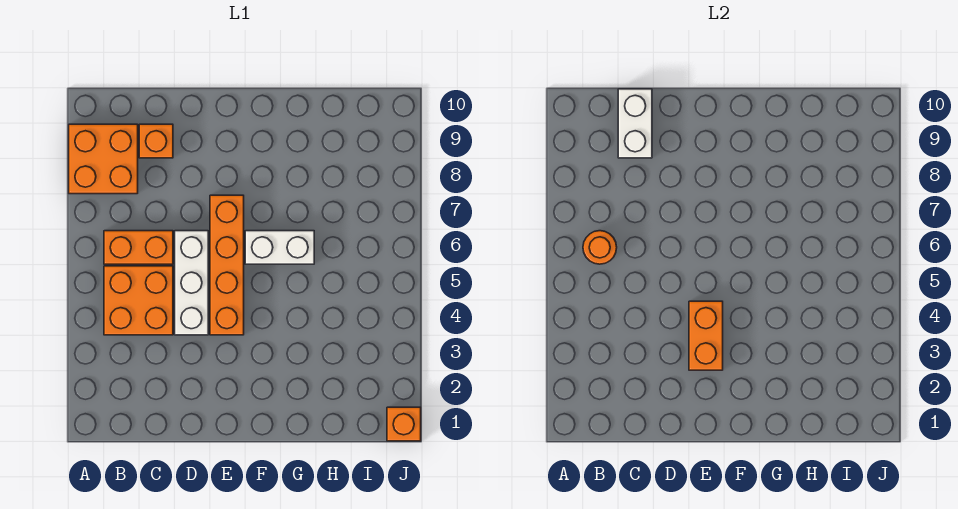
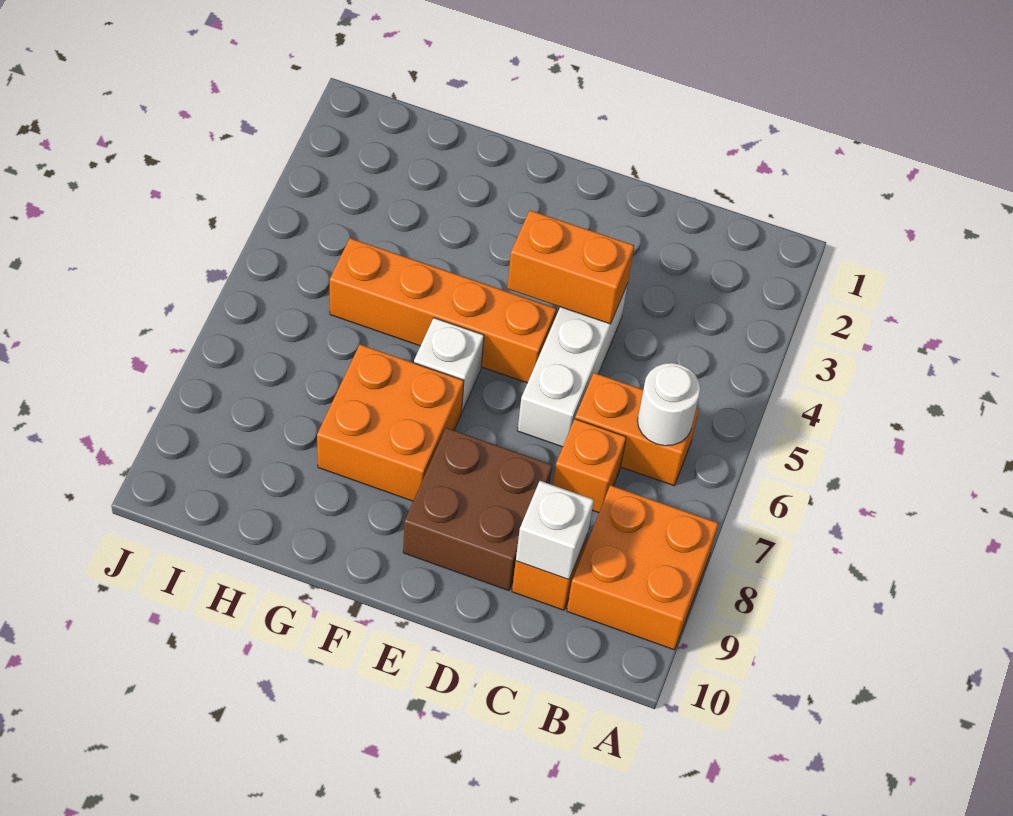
orange 2x2 brick [104,266,173,335] -> orange 2x2 brick moved to [317,344,464,501]
orange 1x1 round brick [583,231,617,264] -> white 1x1 round brick [638,363,700,446]
white 1x2 brick [618,89,652,158] -> white 1x1 brick [516,481,594,580]
none -> brown 2x2 brick [403,428,552,591]
orange 1x2 brick [689,301,723,370] -> orange 1x2 brick turned to [507,210,634,324]
orange 1x4 brick [210,195,244,335] -> orange 1x4 brick turned to [330,238,556,383]
white 1x2 brick [245,231,314,264] -> white 1x1 brick [414,318,484,411]
orange 1x1 brick [387,407,421,441] -> orange 1x1 brick moved to [553,419,626,513]

